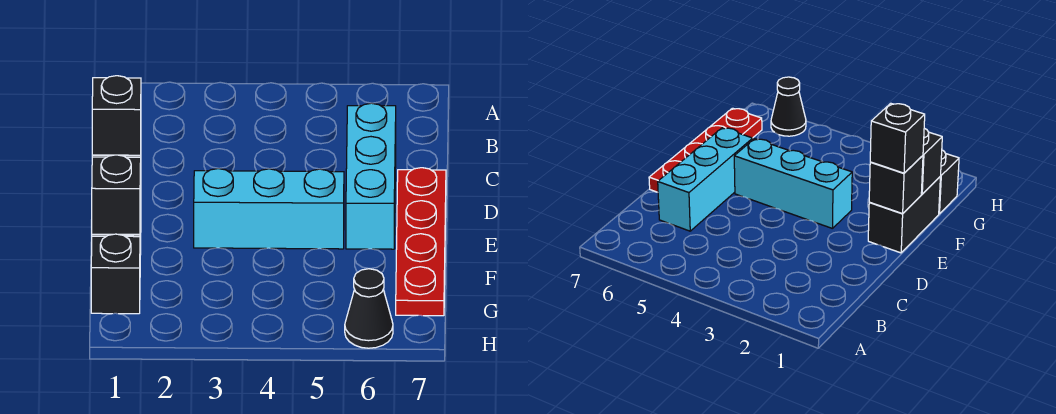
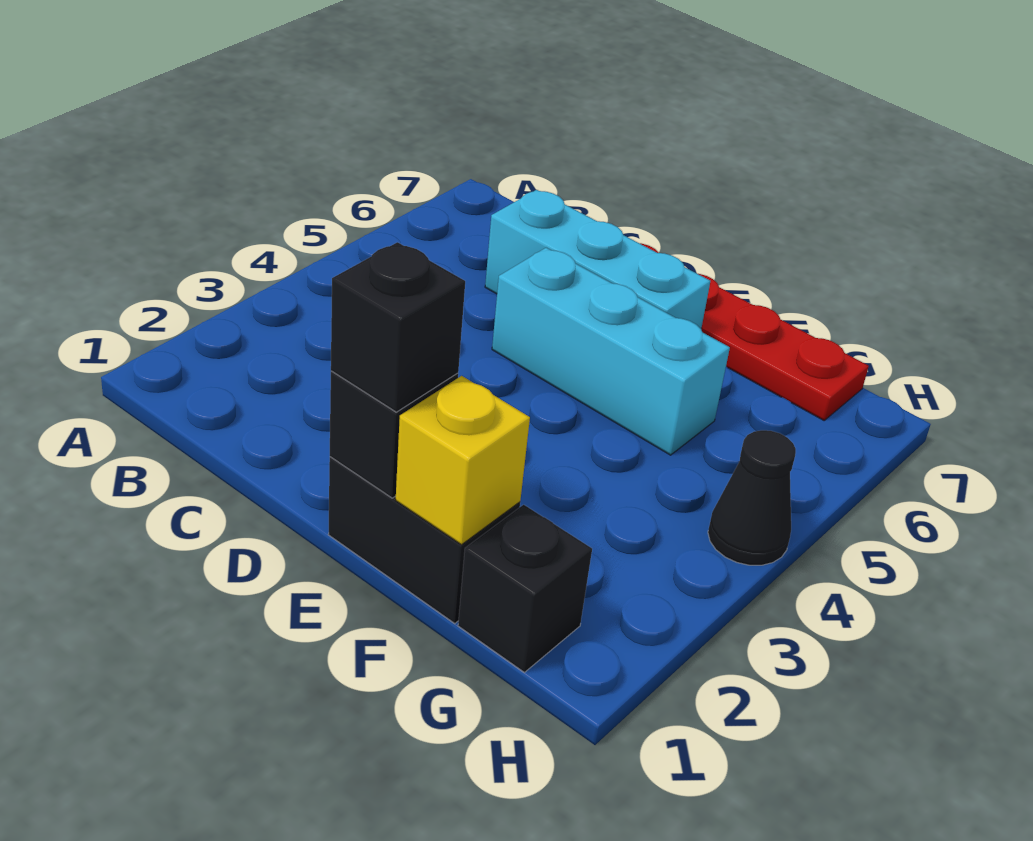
cyan 1x3 brick [194,169,344,249] -> cyan 1x3 brick turned to [492,248,730,455]
black 1x1 brick [92,155,141,234] -> yellow 1x1 brick [396,376,530,545]
black 1x1 cone [345,269,393,348] -> black 1x1 cone moved to [708,430,796,565]

